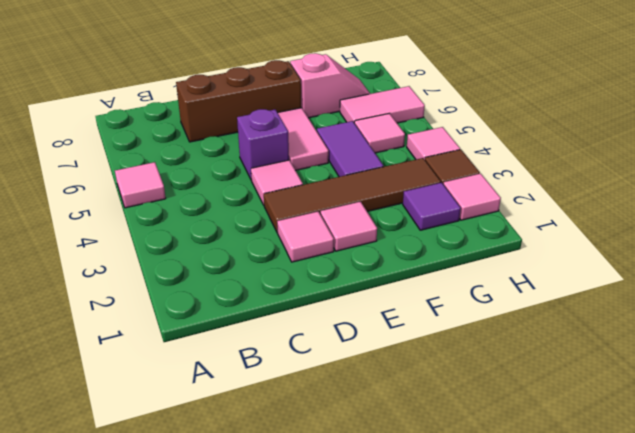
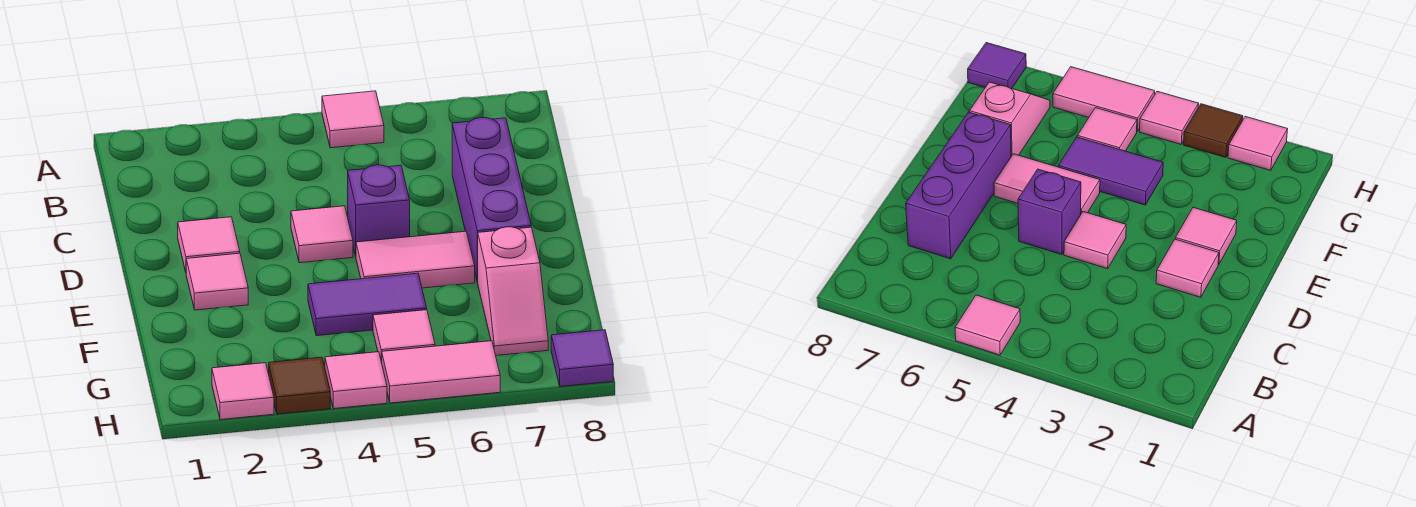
brown 1x3 brick [176,60,301,142] -> purple 1x3 brick [452,118,531,282]
brown 1x4 tile [264,158,441,233] -> none
purple 1x1 tile [403,183,461,230] -> purple 1x1 tile moved to [551,330,613,387]
pink 1x2 tile [340,86,425,123] -> pink 1x2 tile turned to [382,341,500,403]

